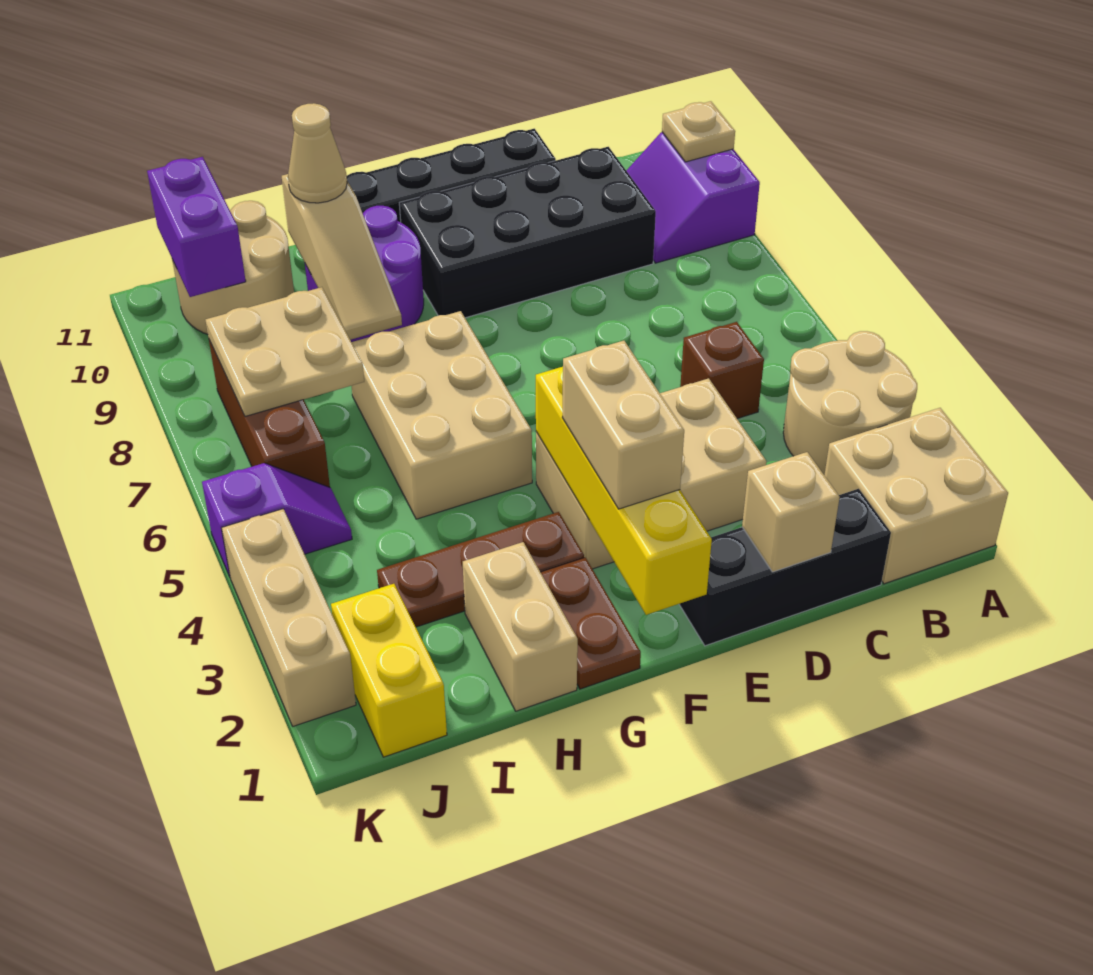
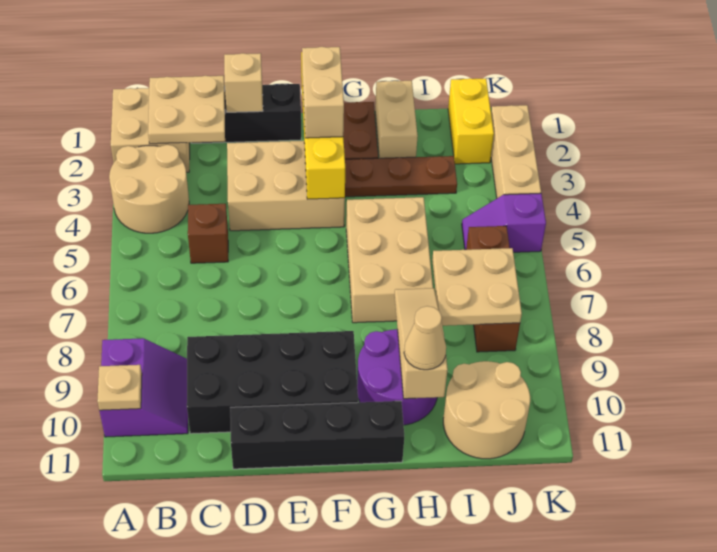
none -> tan 2x2 plate [148,76,225,144]
purple 1x2 brick [147,157,246,297] -> none

